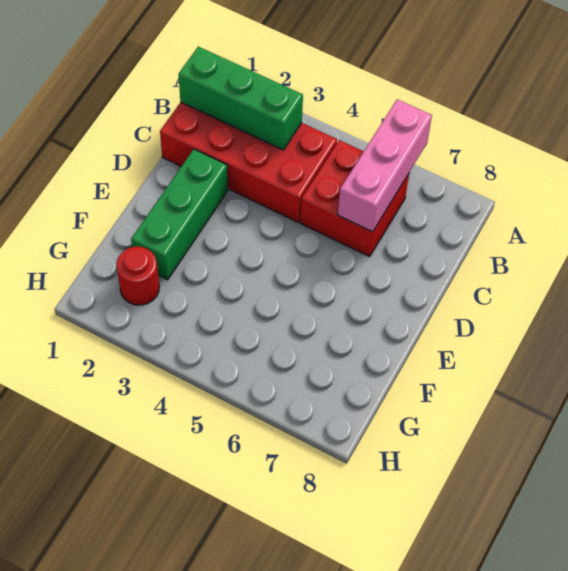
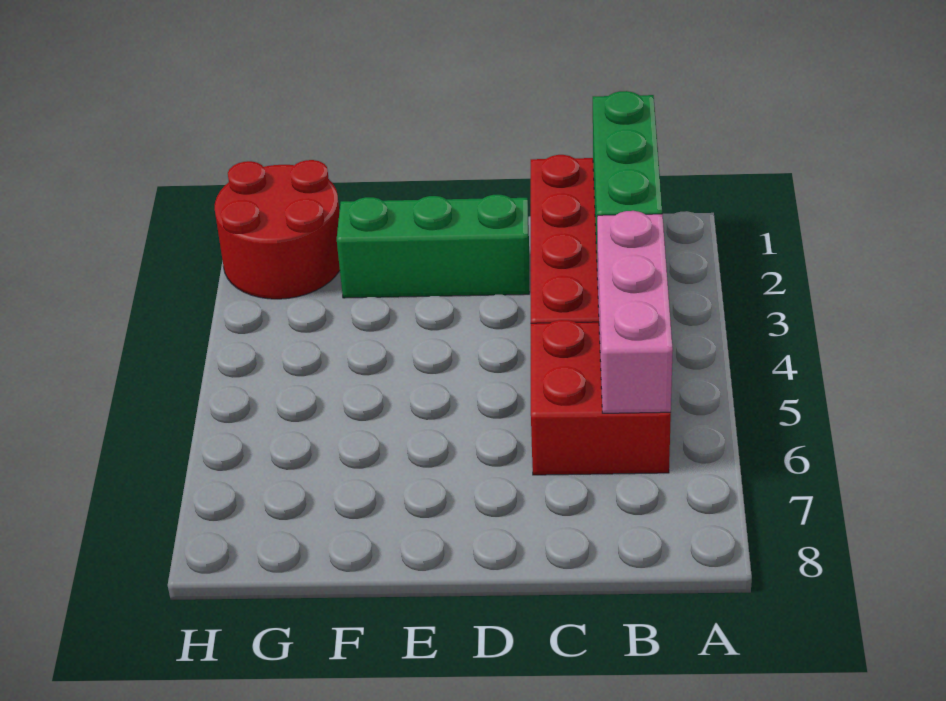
pink 1x3 brick [338,99,432,232] -> pink 1x3 brick turned to [597,211,673,413]
red 1x1 round brick [117,247,159,305] -> red 2x2 round brick [215,160,340,299]

